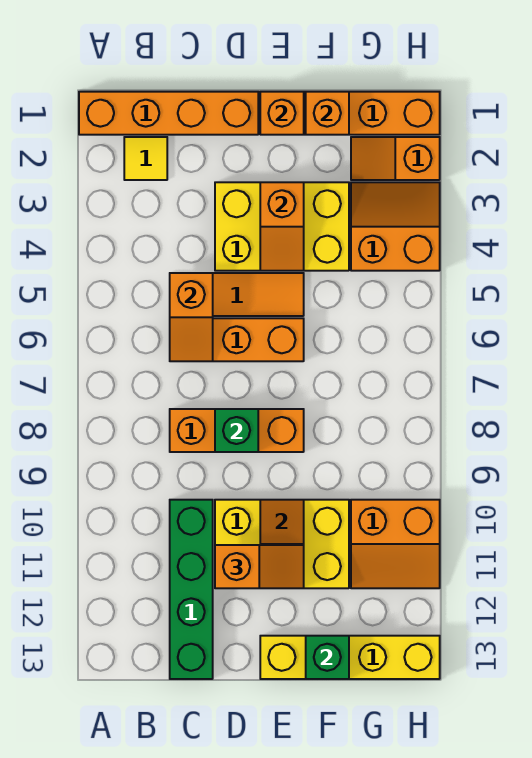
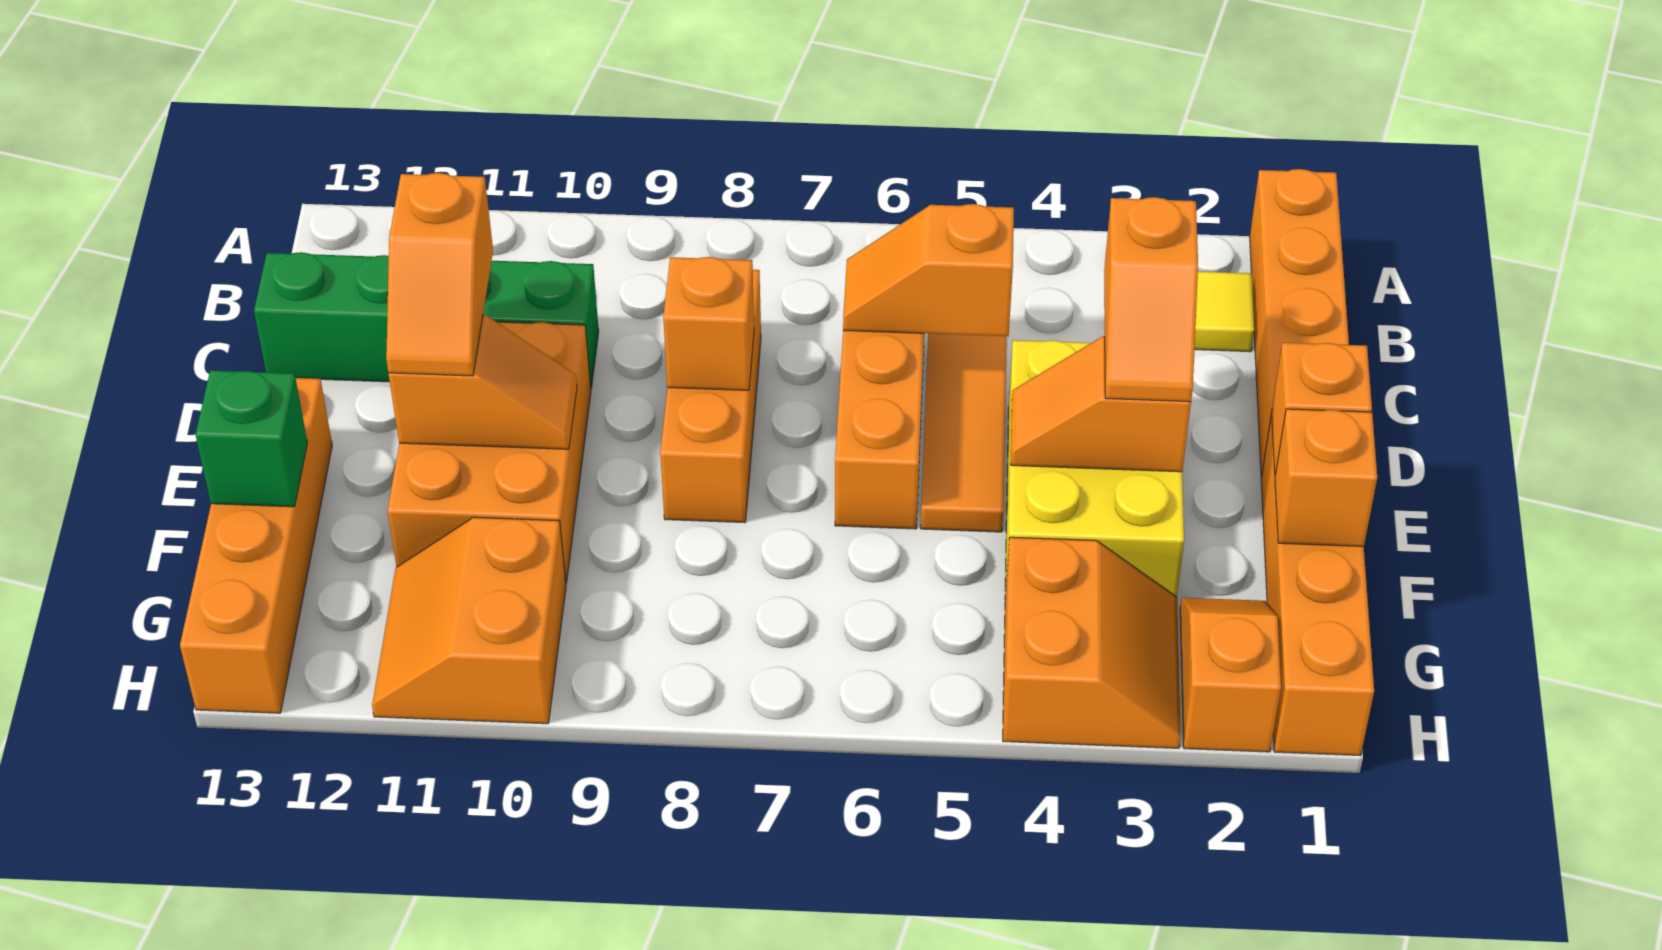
none -> orange 1x2 slope [1104,197,1198,402]
green 1x1 brick [215,409,258,452] -> orange 1x1 brick [663,257,754,390]
yellow 2x3 brick [215,500,349,588] -> orange 2x3 brick [387,322,591,583]
yellow 1x4 brick [260,636,440,679] -> orange 1x4 brick [180,378,332,713]

